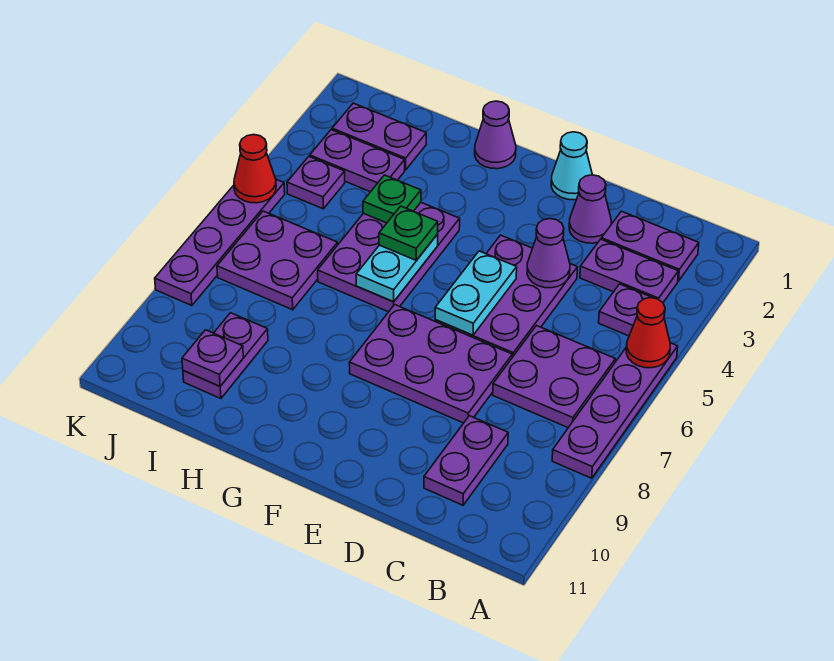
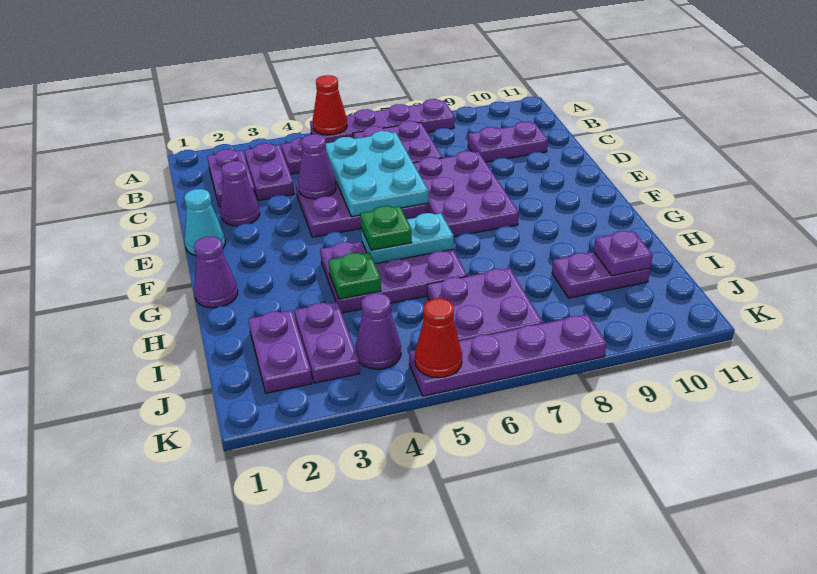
cyan 1x2 plate [435,251,517,335] -> cyan 2x3 plate [326,131,428,217]
purple 1x1 plate [287,156,345,209] -> purple 1x1 cone [356,293,401,369]

